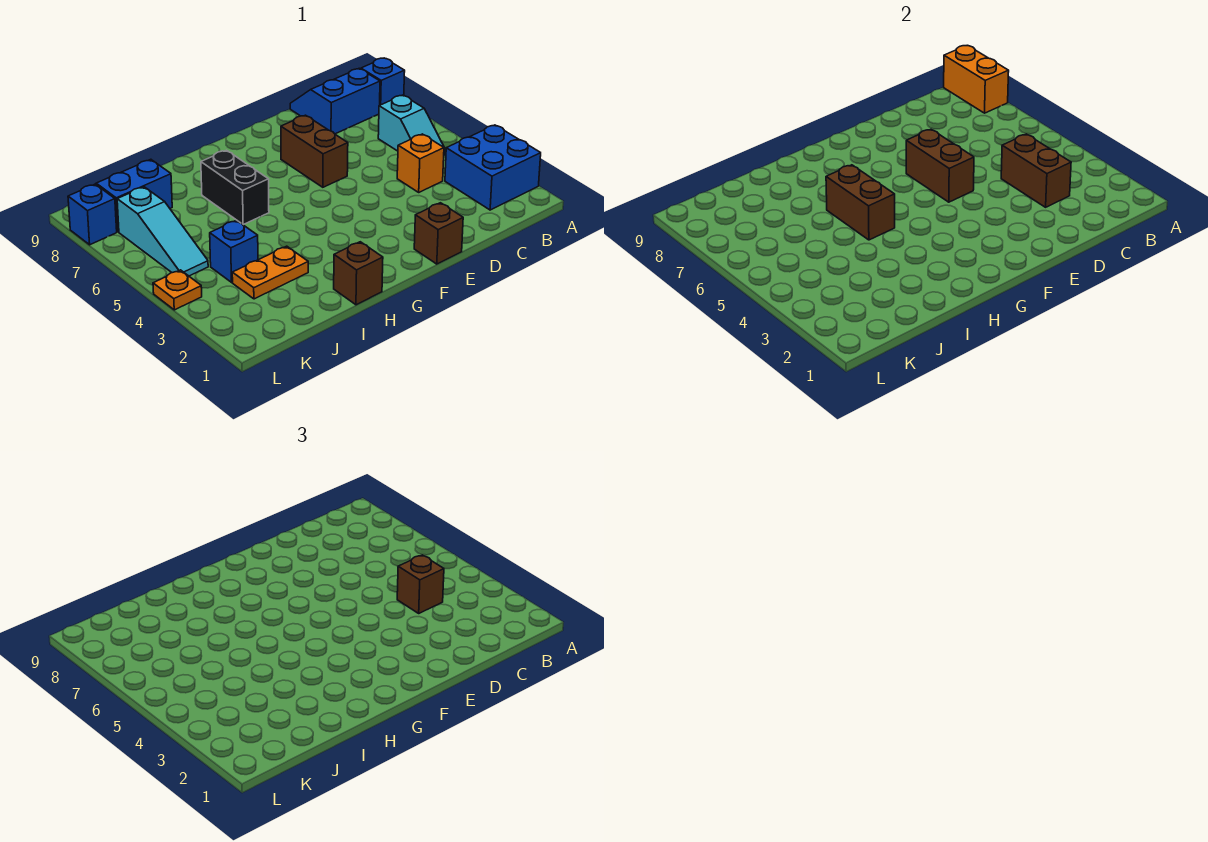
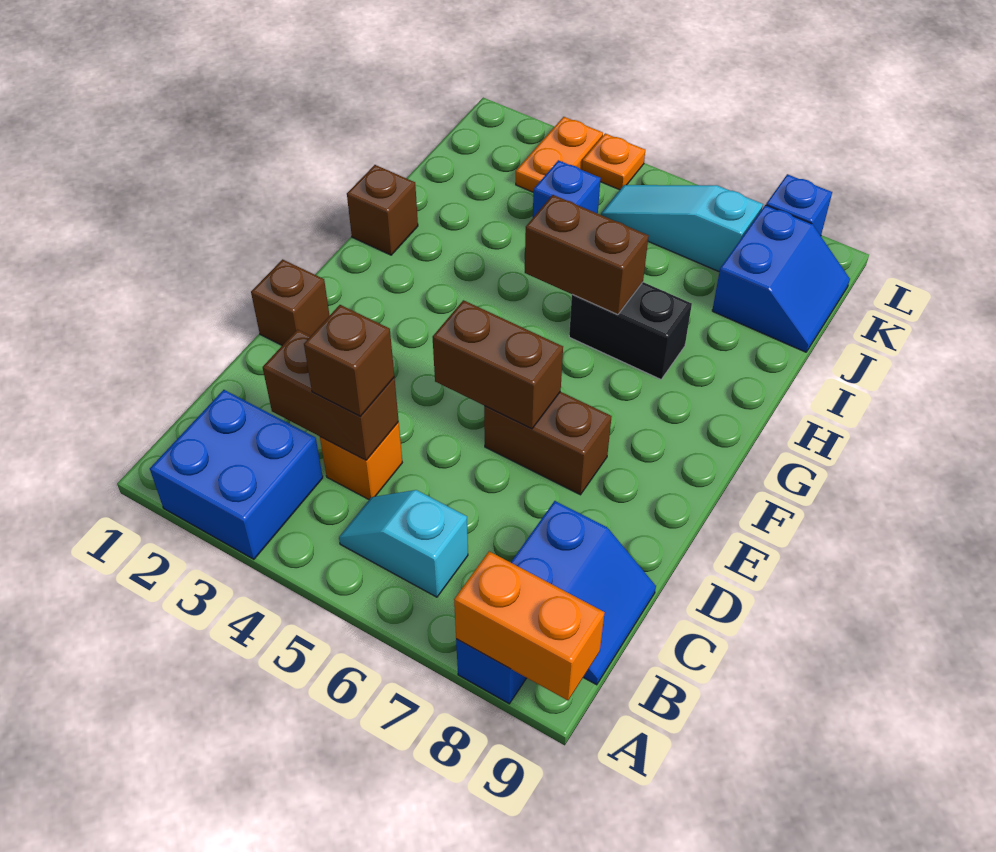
orange 1x2 plate [232,246,308,299] -> orange 1x2 plate moved to [516,117,603,192]

